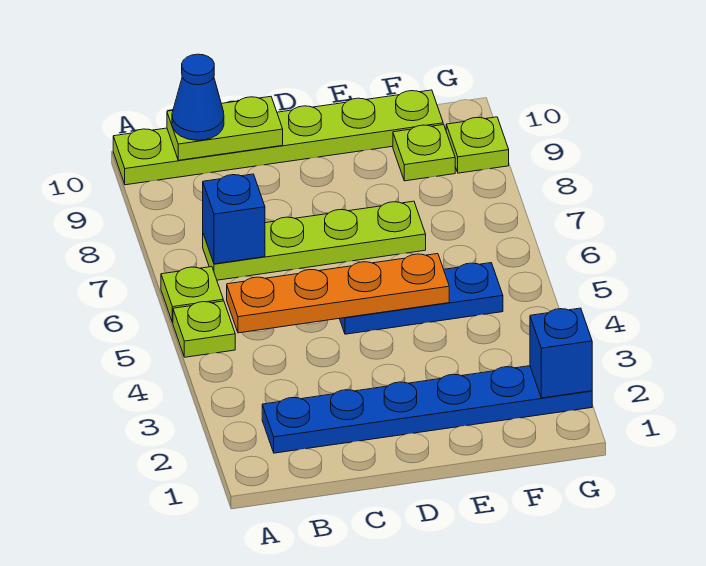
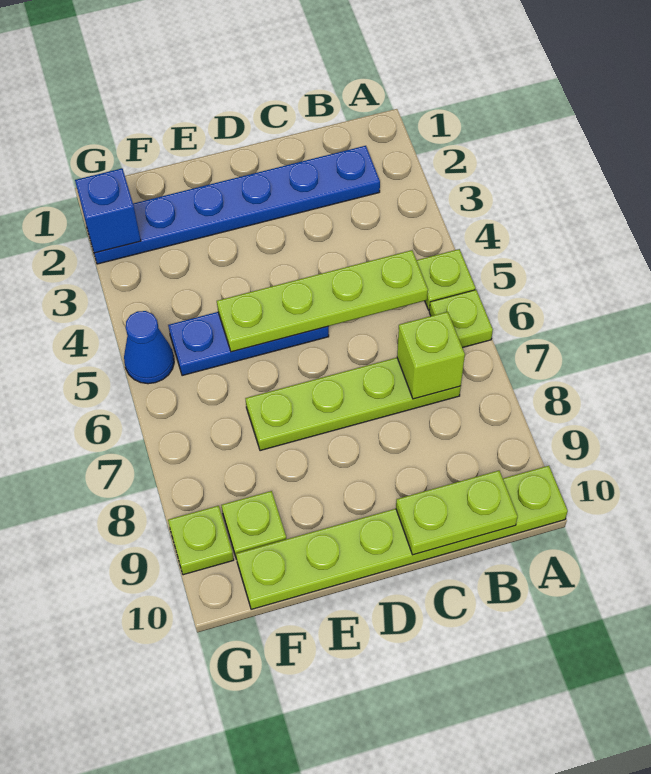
orange 1x4 plate [227,254,449,333] -> lime 1x4 plate [217,250,428,352]
blue 1x1 brick [203,174,265,264] -> lime 1x1 brick [397,312,465,399]
blue 1x1 cone [172,54,224,140] -> blue 1x1 cone moved to [124,311,174,384]

